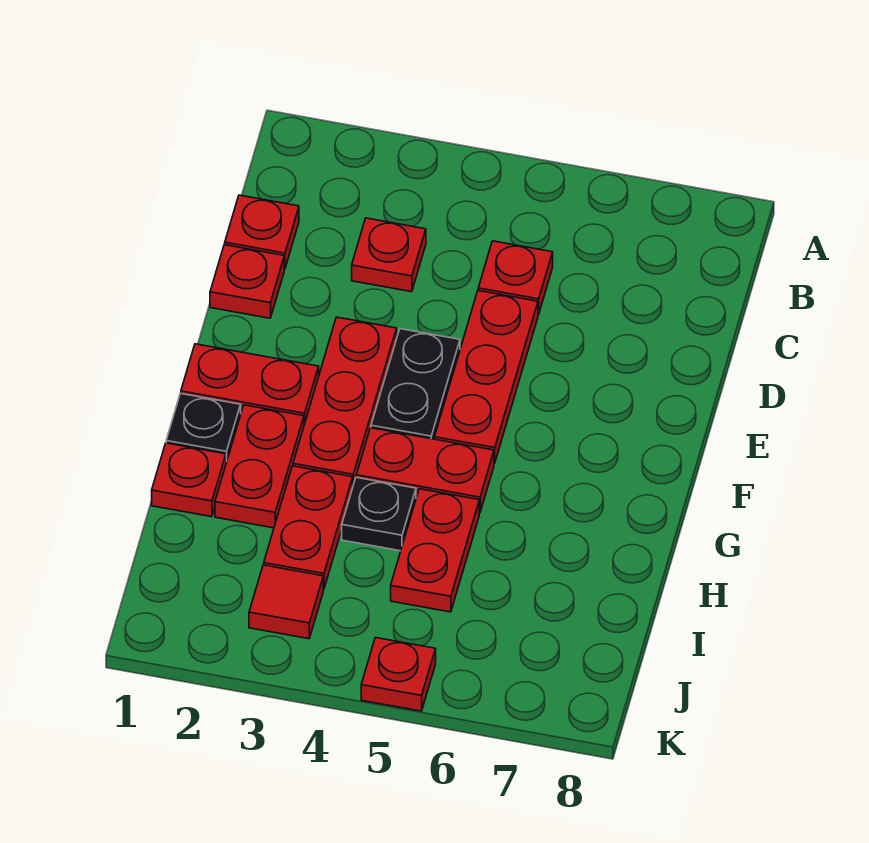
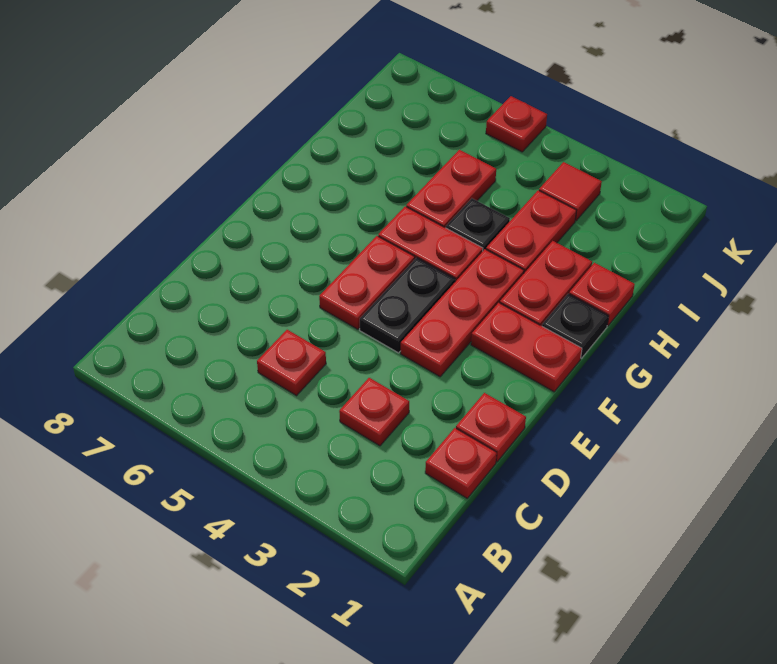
red 1x3 plate [434,291,538,463] -> red 1x2 plate [319,236,415,329]

